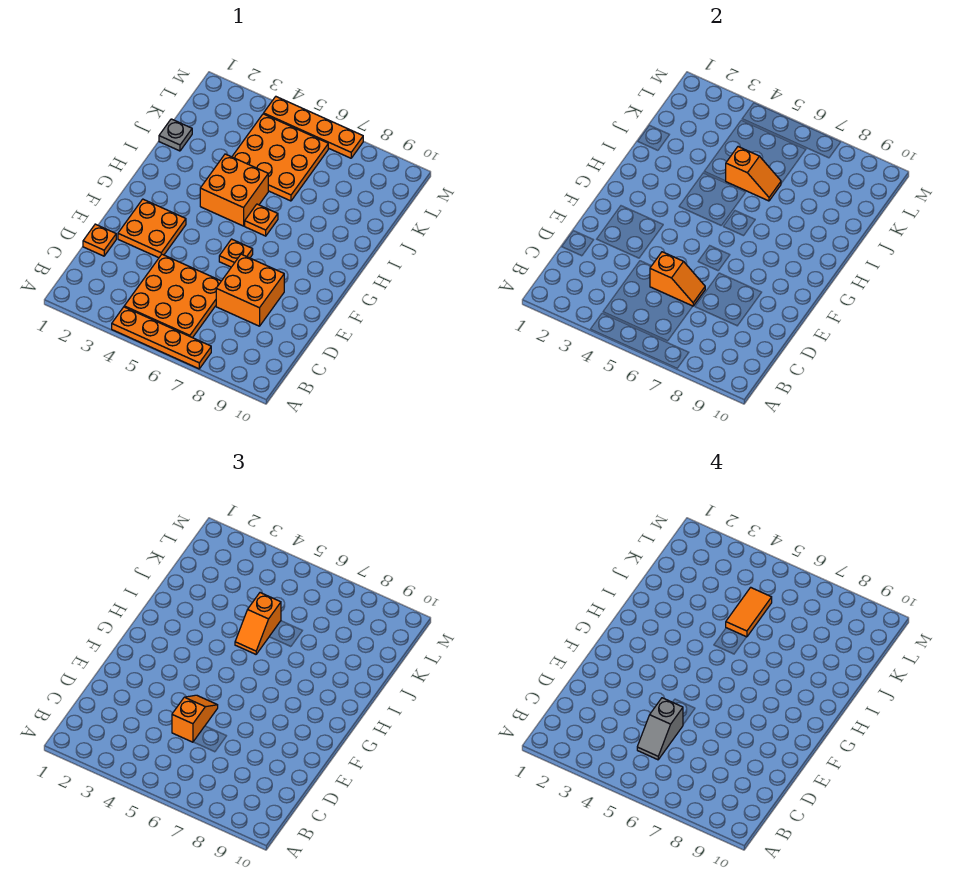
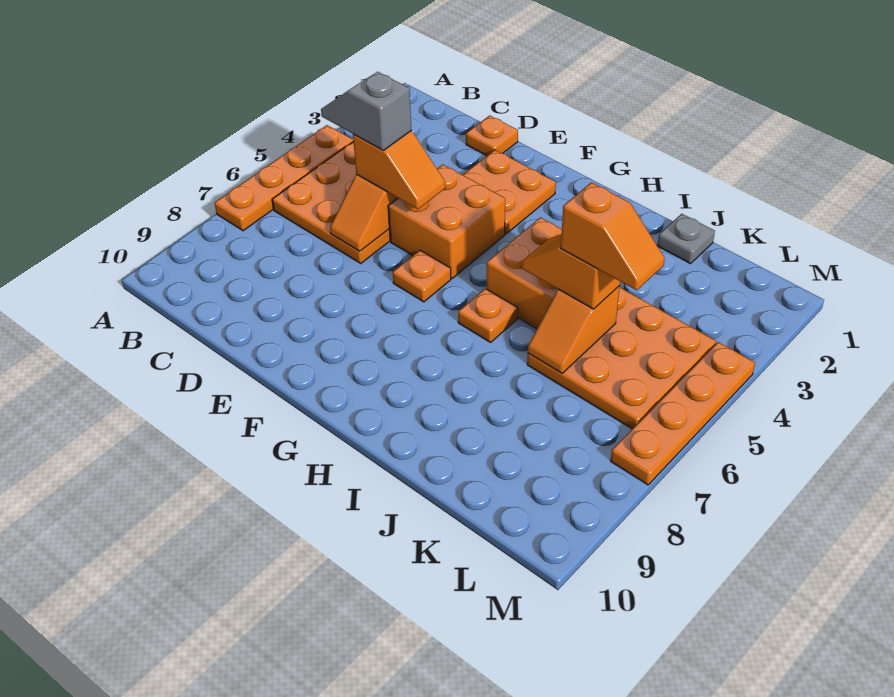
orange 2x2 brick [216,254,284,326] -> orange 2x2 brick moved to [388,164,505,279]
orange 1x2 tile [726,587,772,637] -> orange 1x2 slope [561,182,665,290]

